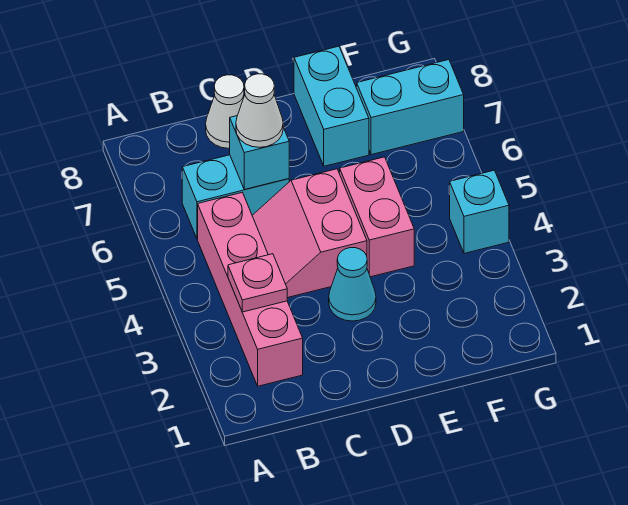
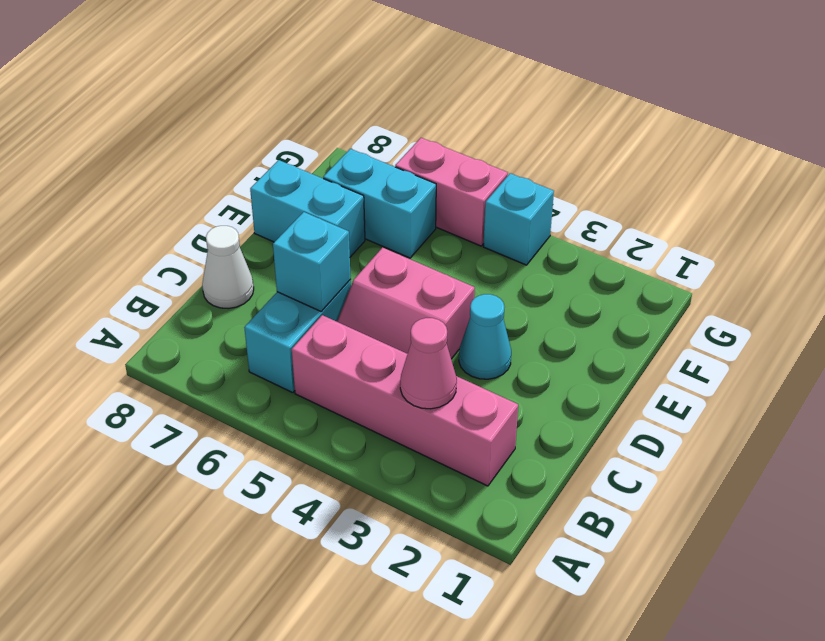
pink 1x1 plate [228,254,287,312] -> pink 1x1 cone [400,318,457,409]
white 1x1 cone [236,74,283,147] -> none
pink 1x2 brick [340,157,414,277] -> pink 1x2 brick moved to [395,138,508,246]
cyan 1x2 brick [356,60,464,155] -> cyan 1x2 brick turned to [323,149,436,258]

